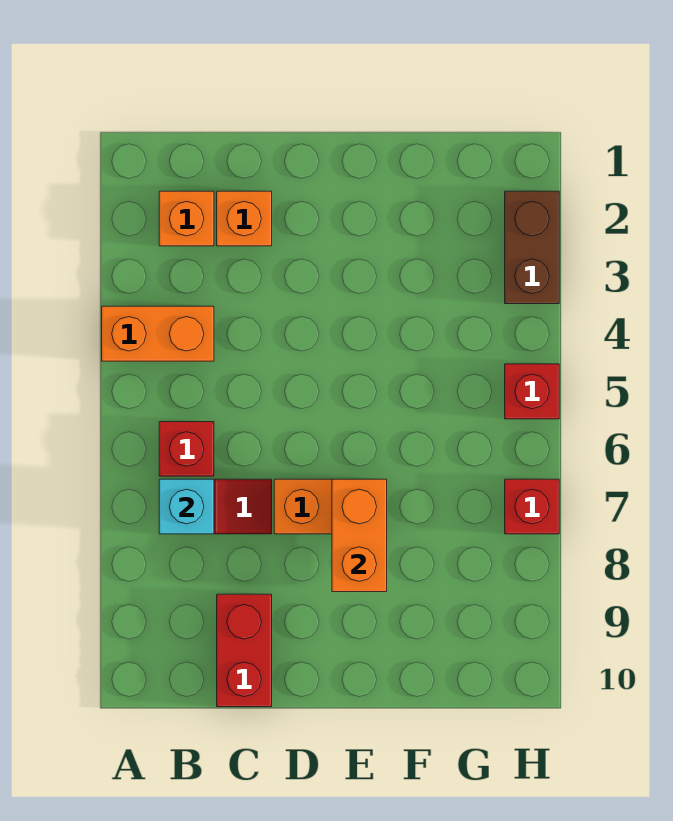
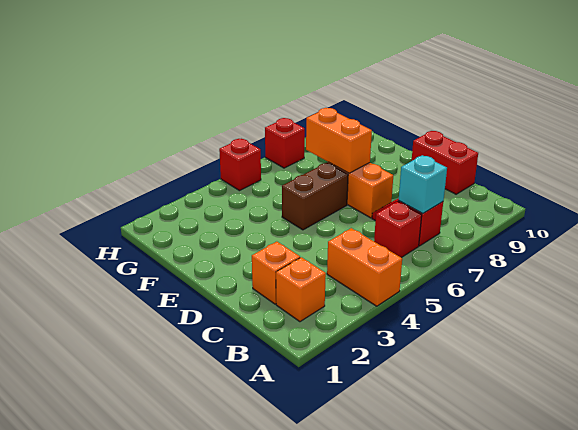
red 1x2 brick [217,594,272,707] -> red 1x2 brick turned to [412,131,478,194]
orange 1x2 brick [332,479,387,592] -> orange 1x2 brick turned to [306,108,372,173]
brown 1x2 brick [505,191,559,304] -> brown 1x2 brick moved to [282,163,348,230]

